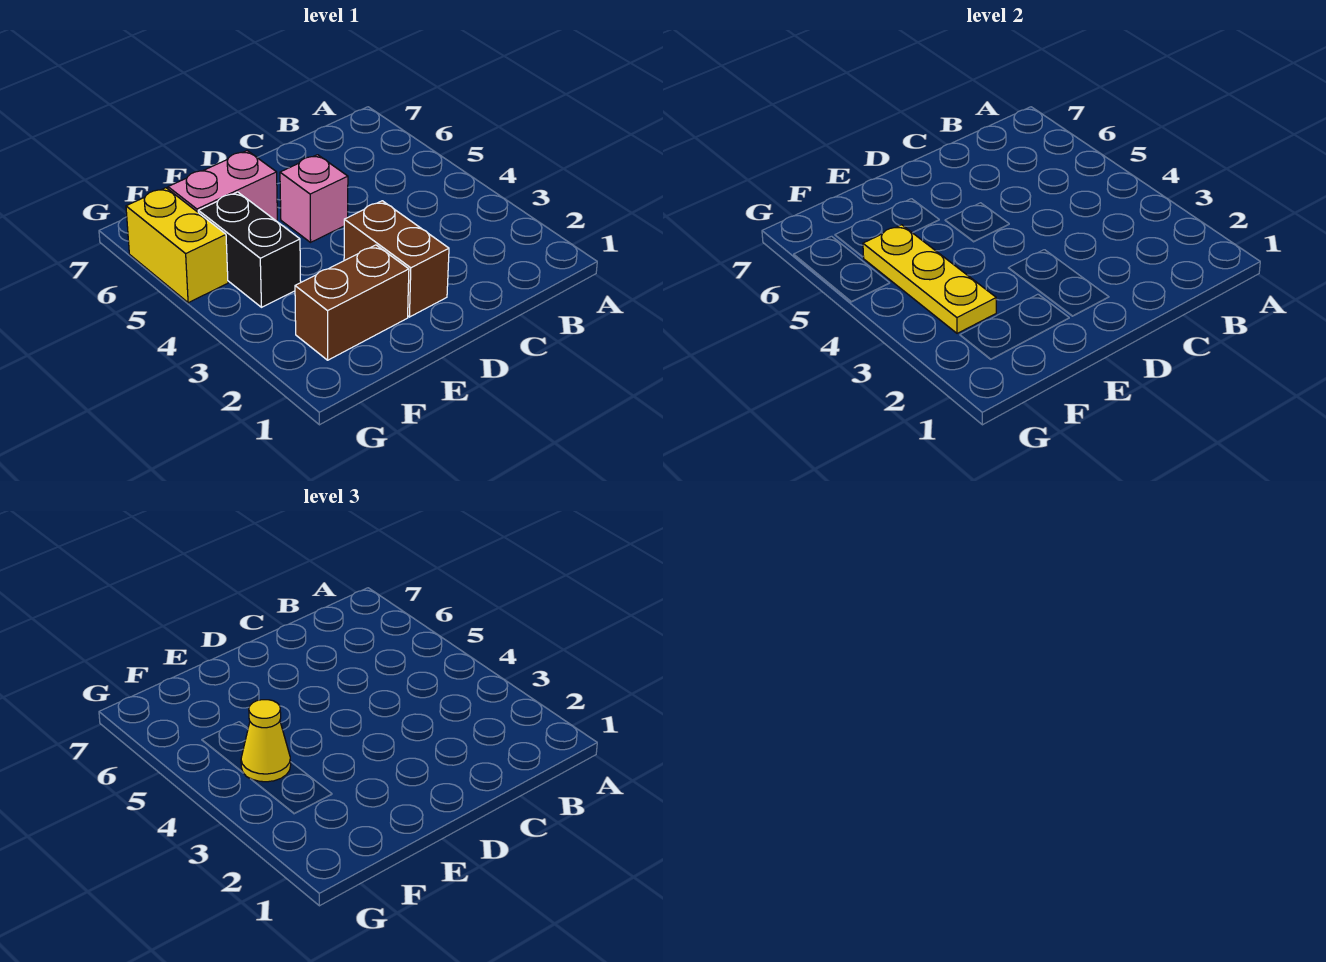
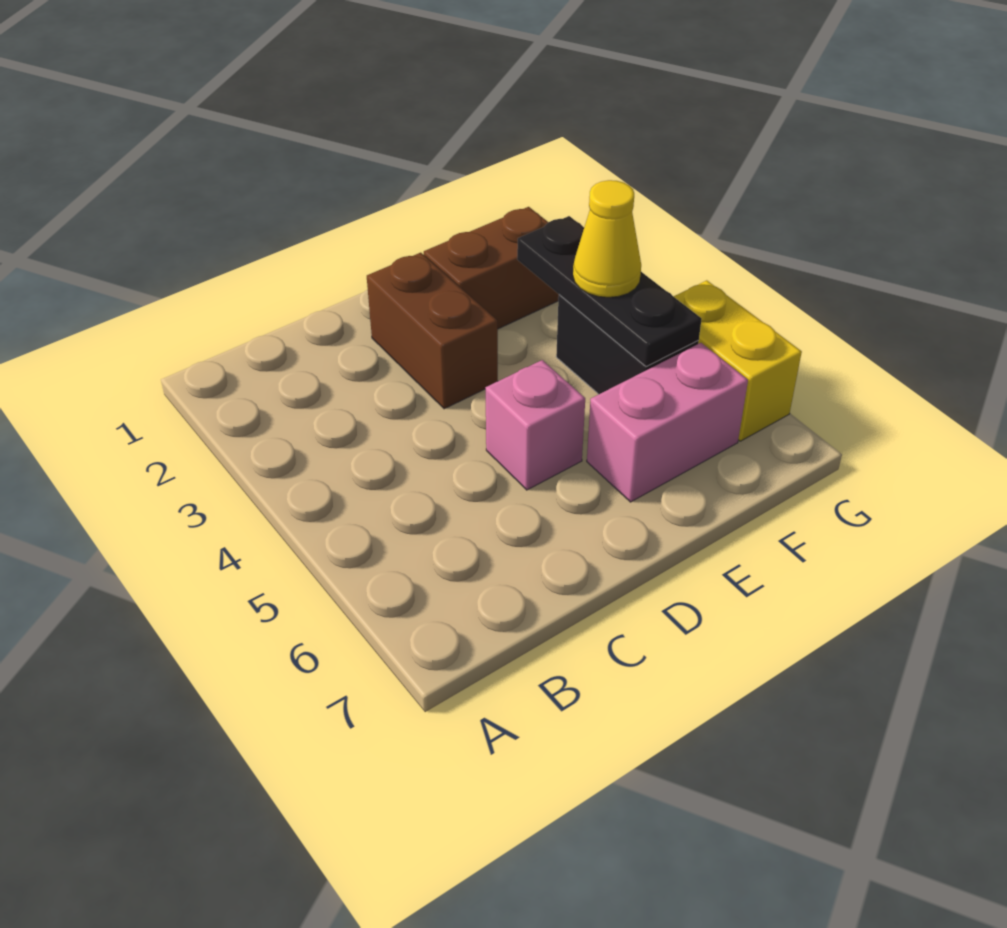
yellow 1x3 plate [863,225,996,333] -> black 1x3 plate [517,216,701,367]

